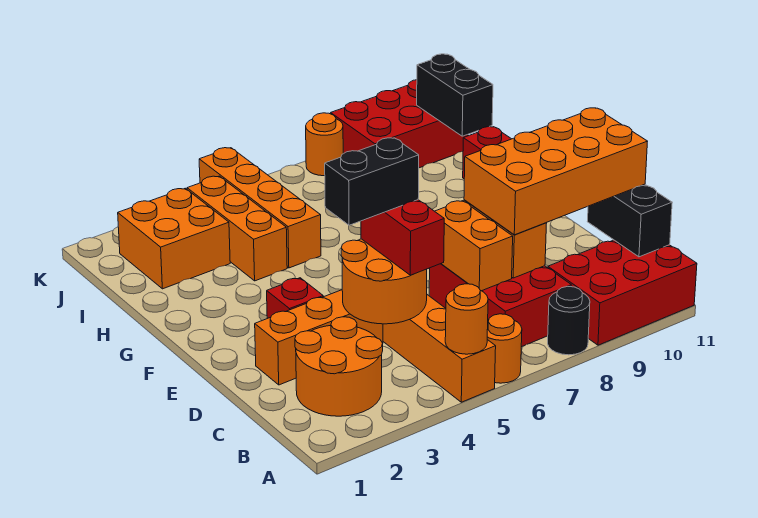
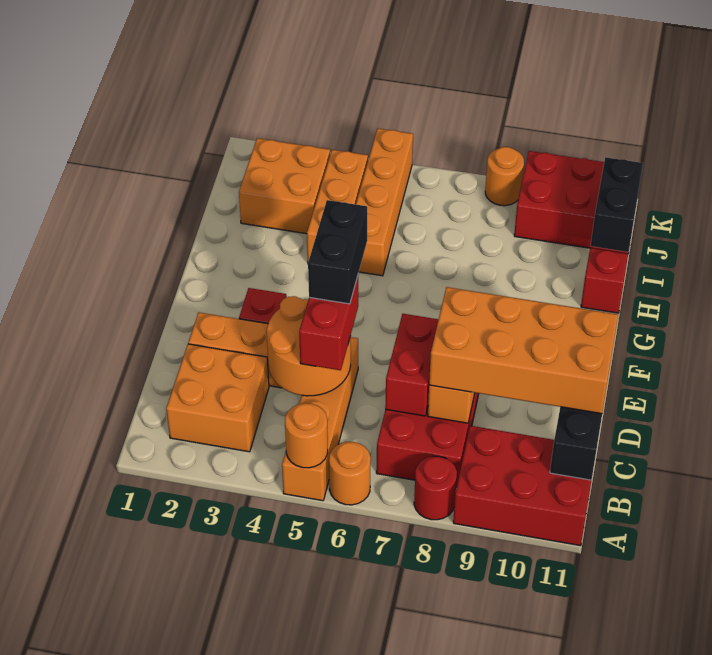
black 1x1 round brick [548,286,590,355] -> red 1x1 round brick [414,456,457,520]
orange 2x2 round brick [295,317,383,416] -> orange 2x2 brick [166,344,269,452]
orange 1x2 brick [435,201,513,291] -> red 1x2 brick [385,314,439,416]
black 1x2 brick [325,138,419,225] -> black 1x2 brick turned to [308,200,367,304]

